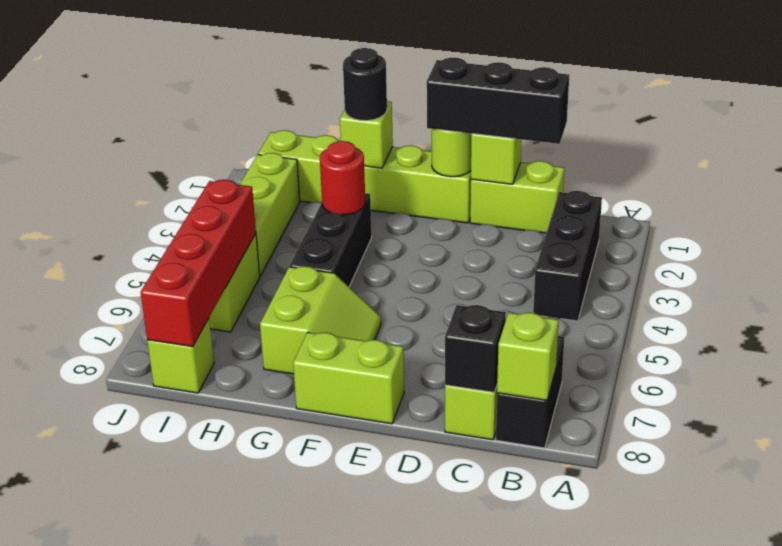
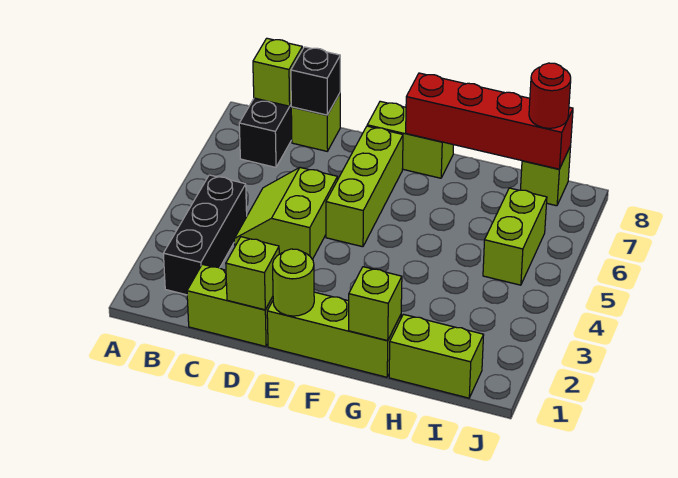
black 1x3 brick [427,58,569,144] -> none
lime 2x2 slope [260,266,381,374] -> lime 2x2 slope moved to [234,168,337,260]
black 1x1 round brick [343,48,387,121] -> none
black 1x3 brick [290,193,372,287] -> none
red 1x1 round brick [320,141,365,215] -> red 1x1 round brick moved to [529,63,571,128]
lime 1x3 brick [240,153,300,276] -> lime 1x3 brick moved to [326,126,403,247]
red 1x4 brick [141,180,256,347] -> red 1x4 brick turned to [406,73,573,169]

